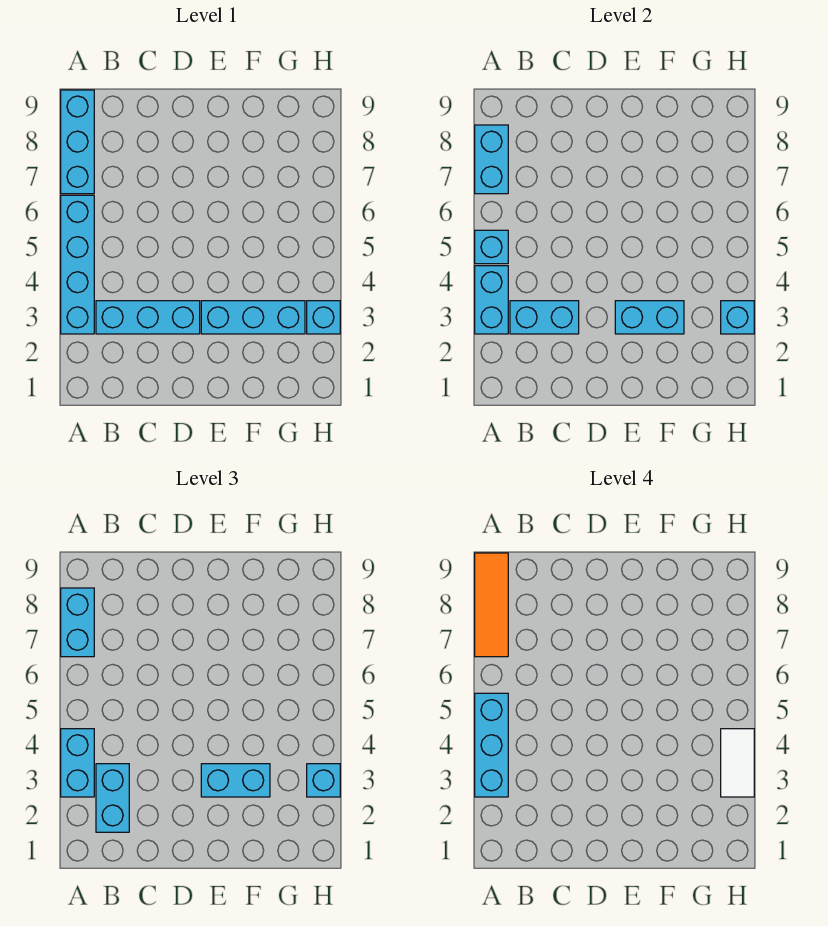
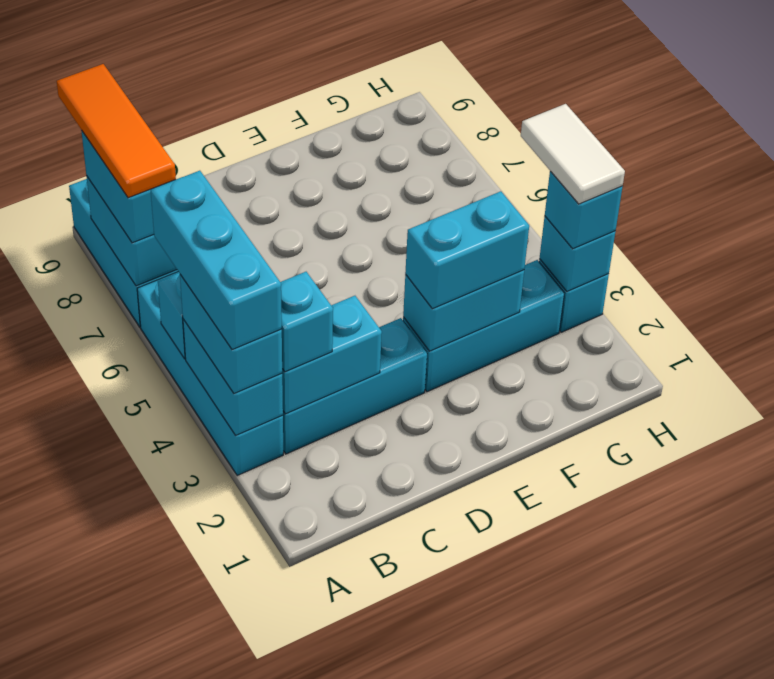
cyan 1x2 brick [96,764,129,832] -> cyan 1x1 brick [281,272,333,372]

